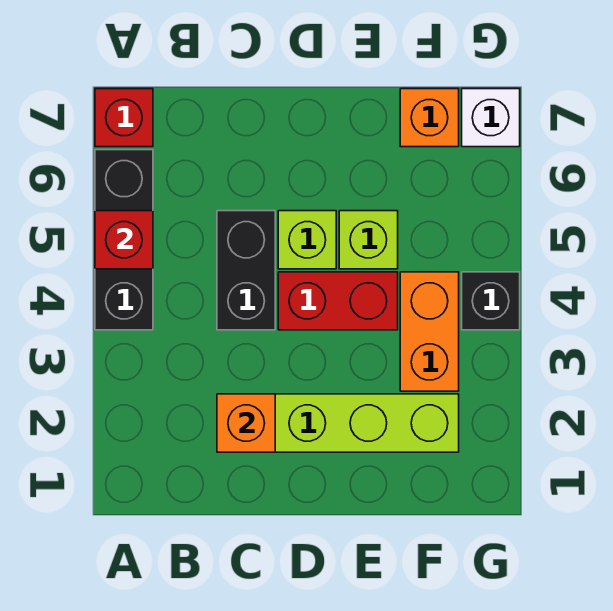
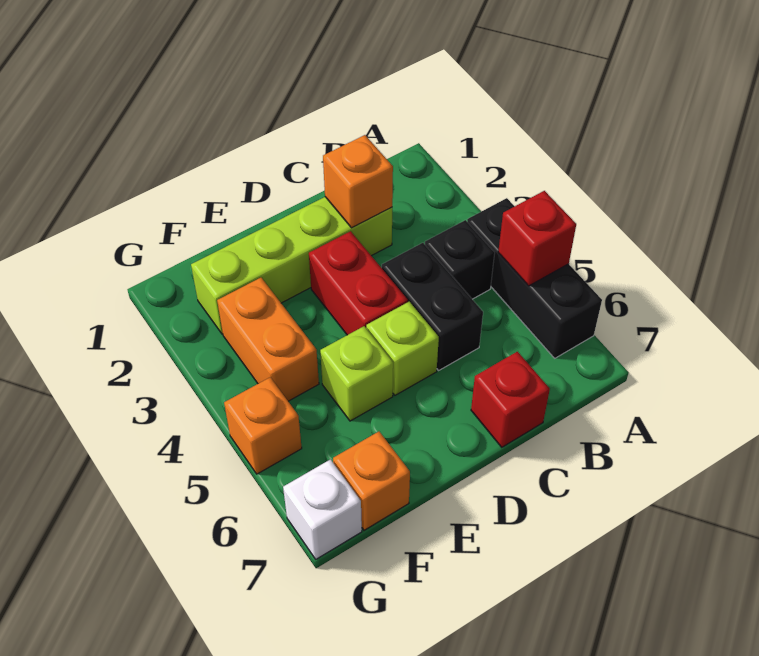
red 1x1 brick [95,89,153,147] -> red 1x1 brick moved to [471,352,550,447]
red 1x2 brick [278,272,398,330] -> red 1x2 brick turned to [309,231,408,335]
black 1x1 brick [462,272,520,330] -> black 1x1 brick moved to [425,220,495,299]
none -> orange 1x1 brick [224,377,302,474]

